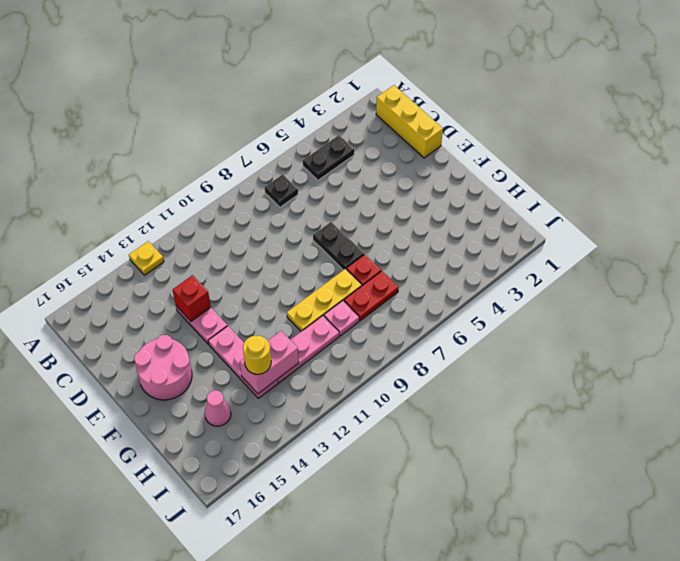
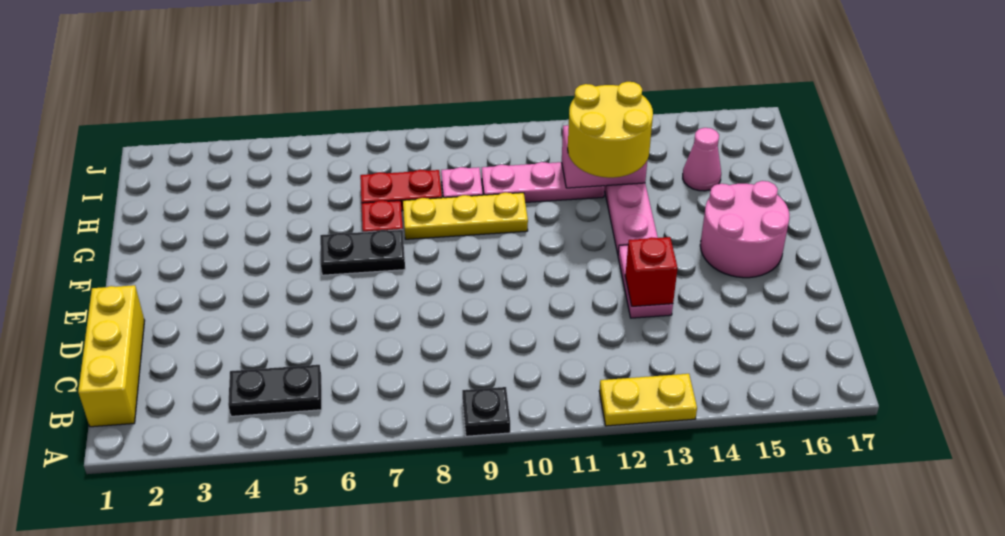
yellow 1x1 plate [129,241,164,275] -> yellow 1x2 plate [599,374,697,426]
black 1x1 plate [265,175,298,207] -> black 1x1 plate moved to [462,387,510,436]
black 1x2 plate [313,222,364,270] -> black 1x2 plate turned to [320,230,405,275]
yellow 1x1 round brick [243,336,271,374] -> yellow 2x2 round brick [568,82,653,178]

